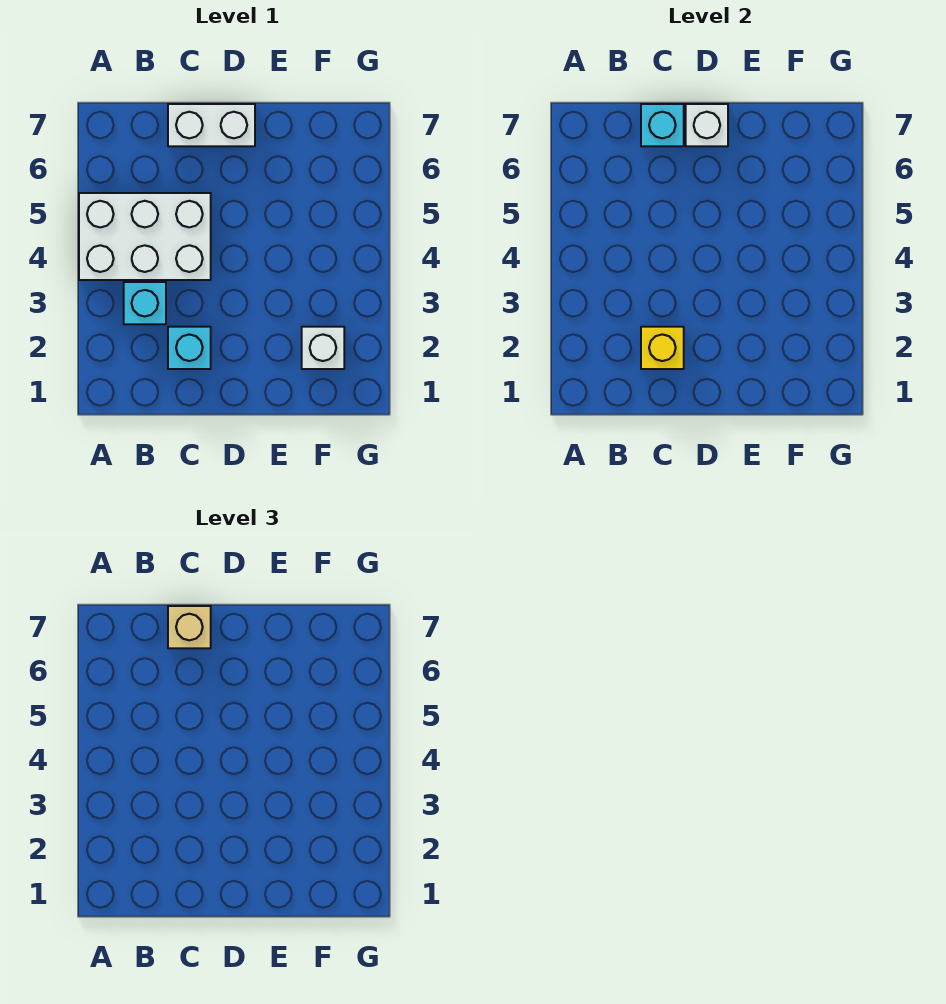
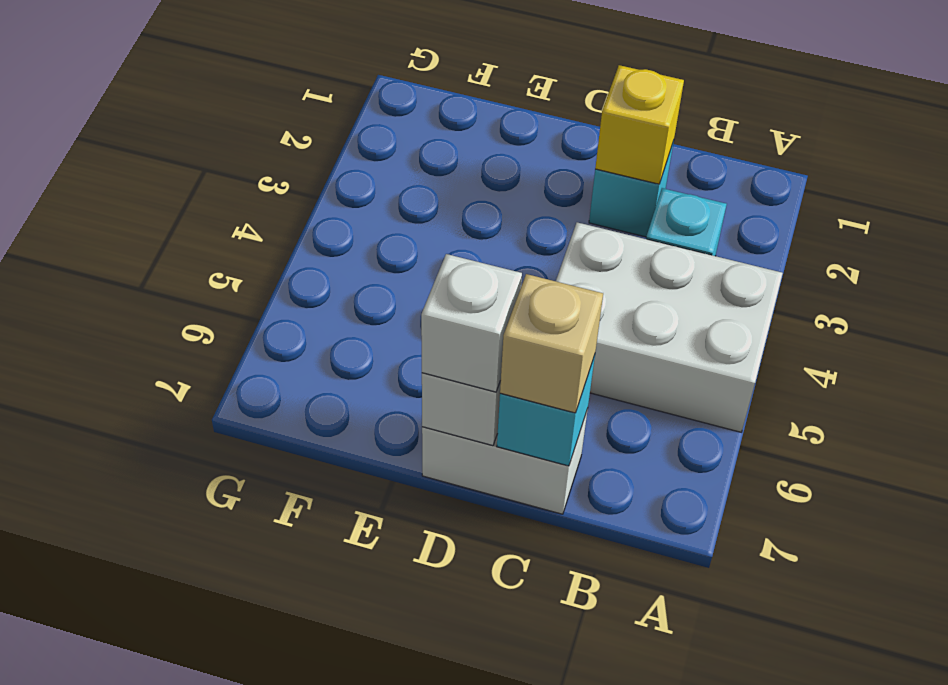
white 1x1 brick [302,327,344,369] -> white 1x1 brick moved to [421,254,522,392]

